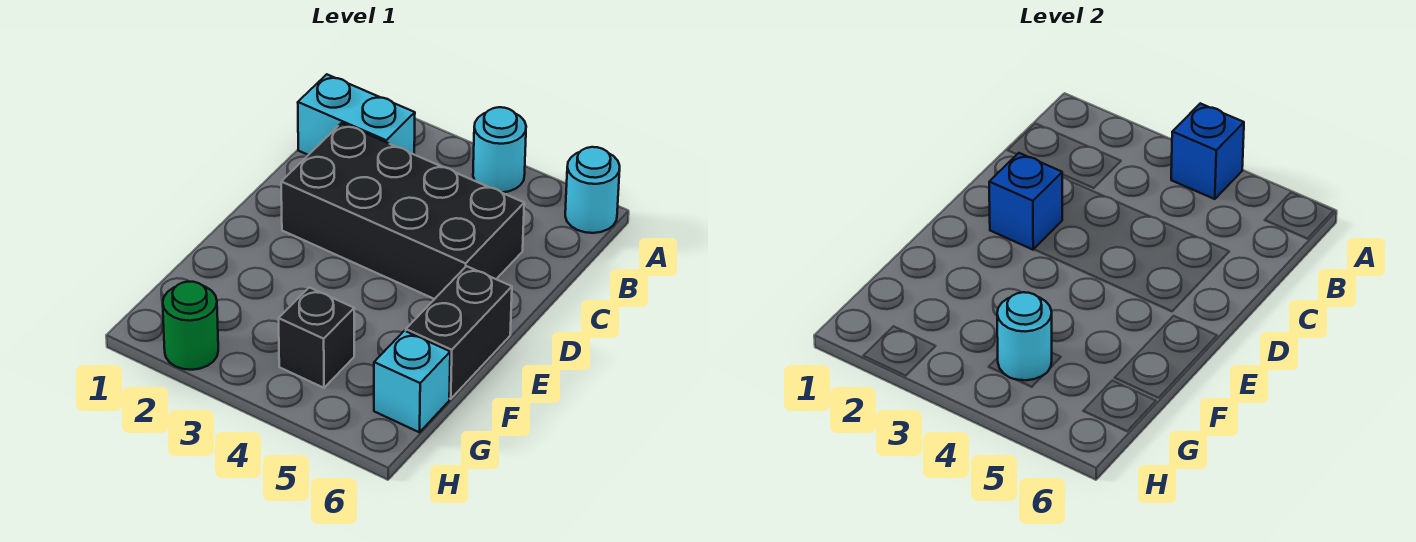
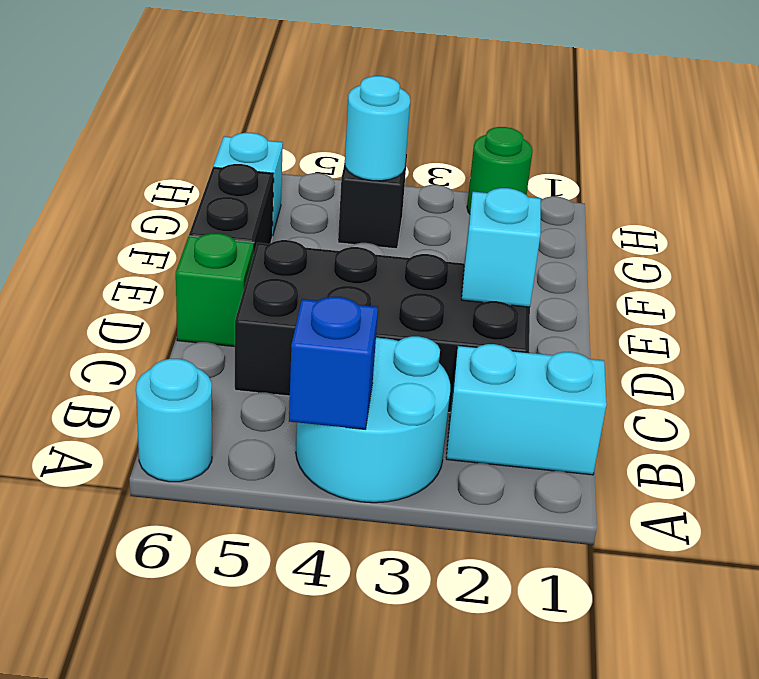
cyan 1x1 round brick [473,107,526,192] -> cyan 2x2 round brick [296,336,450,503]
blue 1x1 brick [989,153,1063,250] -> cyan 1x1 brick [462,188,541,307]
none -> green 1x1 brick [176,233,254,347]

